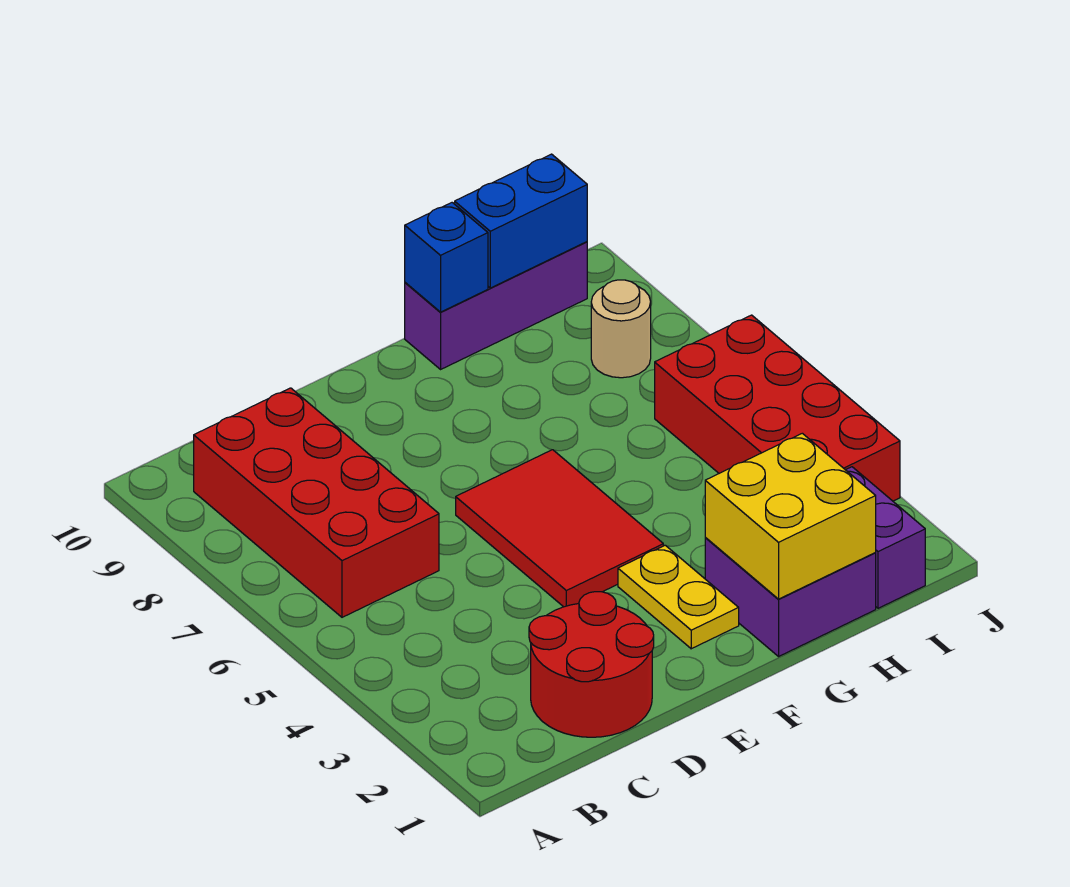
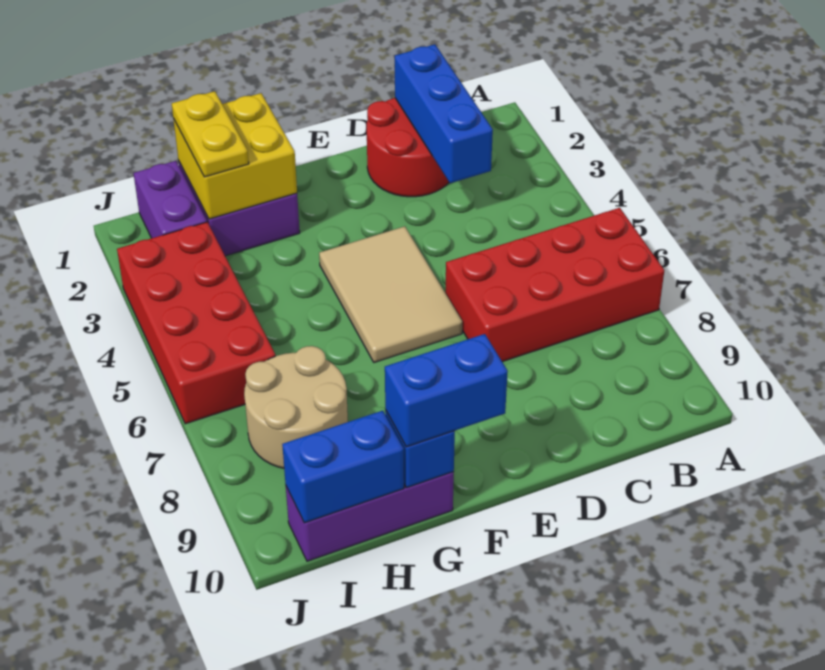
red 2x4 brick [194,388,439,617] -> red 2x4 brick turned to [445,208,664,362]
none -> blue 1x3 brick [395,44,493,183]
red 2x3 tile [456,450,663,607] -> tan 2x3 tile [319,226,462,362]
yellow 1x2 plate [618,545,739,649] -> yellow 1x2 plate moved to [172,91,249,177]
none -> blue 1x2 brick [385,334,508,447]
tan 1x1 round brick [591,280,651,378] -> tan 2x2 round brick [244,346,348,468]

